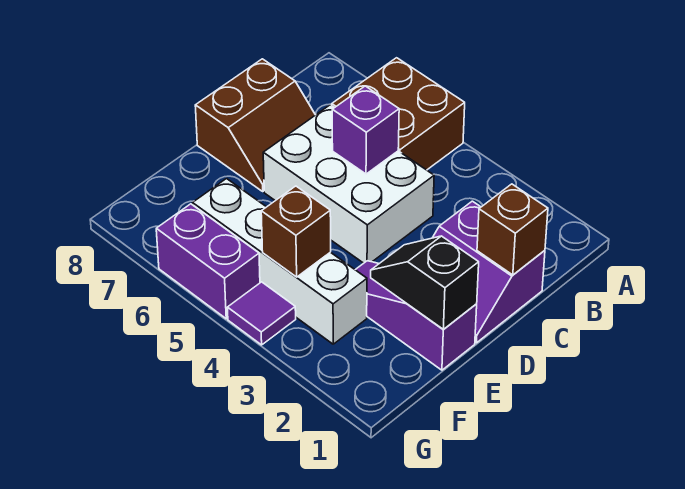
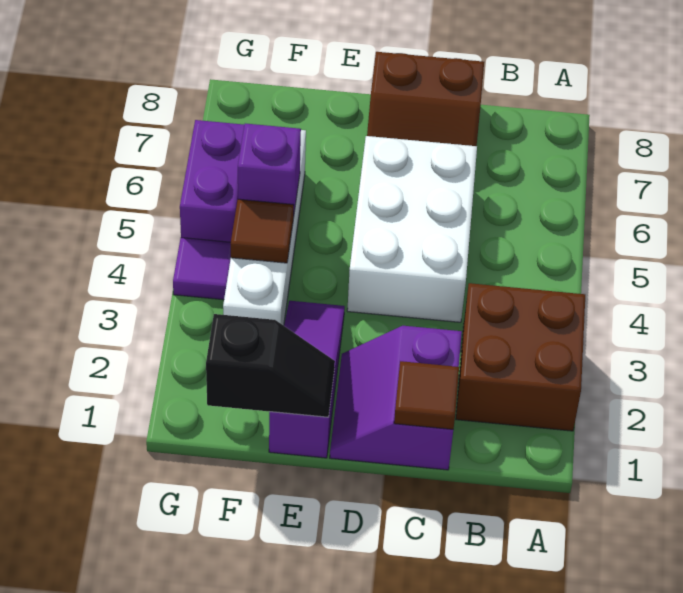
brown 2x2 brick [332,58,465,170] -> brown 2x2 brick moved to [456,283,585,431]
brown 1x1 brick [477,184,548,275] -> brown 1x1 tile [394,361,459,429]
purple 1x1 brick [332,86,399,174] -> purple 1x1 brick moved to [238,123,301,212]
black 1x2 slope [371,236,479,329] -> black 1x2 slope turned to [206,314,335,417]
brown 1x1 brick [261,186,331,277] -> brown 1x1 tile [231,199,294,263]

